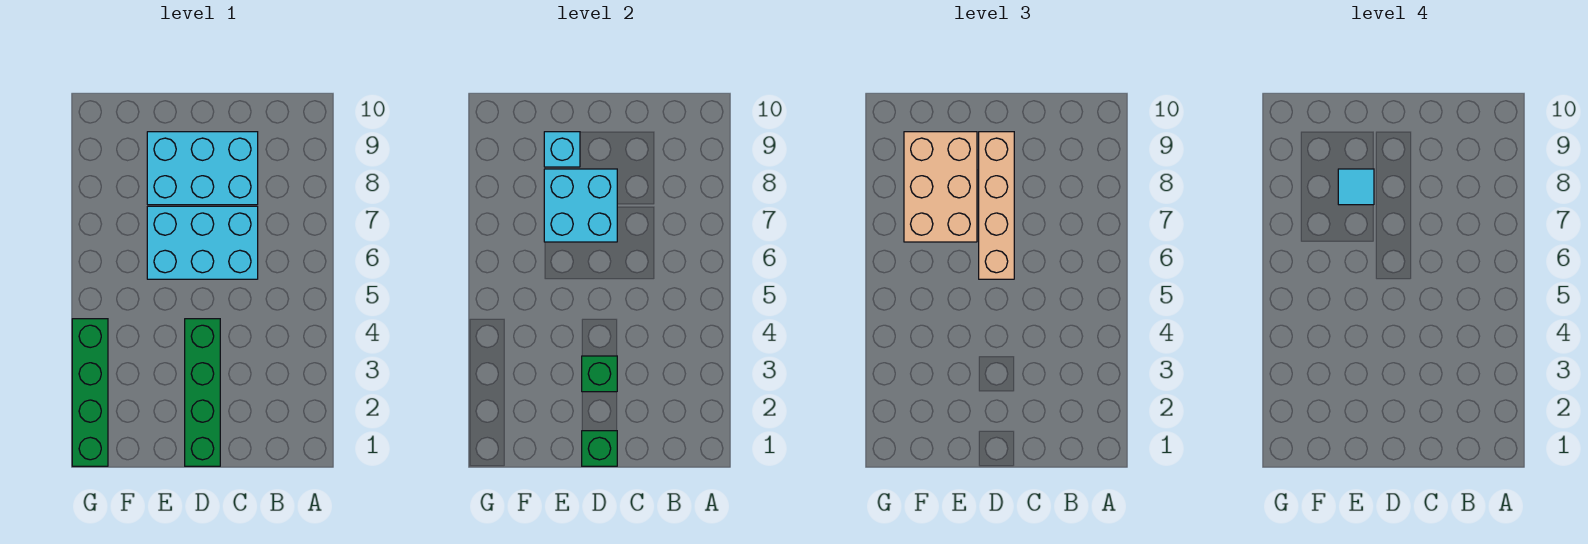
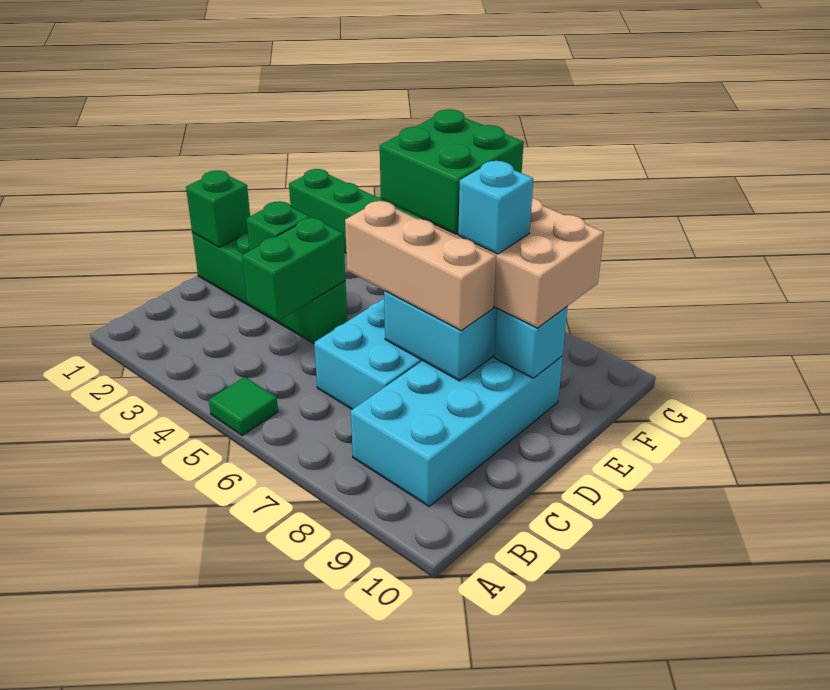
none -> green 1x1 tile [209,377,278,435]
none -> green 1x2 brick [242,217,346,321]
cyan 2x3 brick [147,132,258,205] -> cyan 2x4 brick [351,355,563,506]
tan 1x4 brick [979,132,1014,279] -> tan 1x3 brick [345,201,496,330]
none -> green 2x2 brick [380,109,524,234]
cyan 1x1 tile [1338,169,1374,205] -> cyan 1x1 brick [458,161,533,254]

